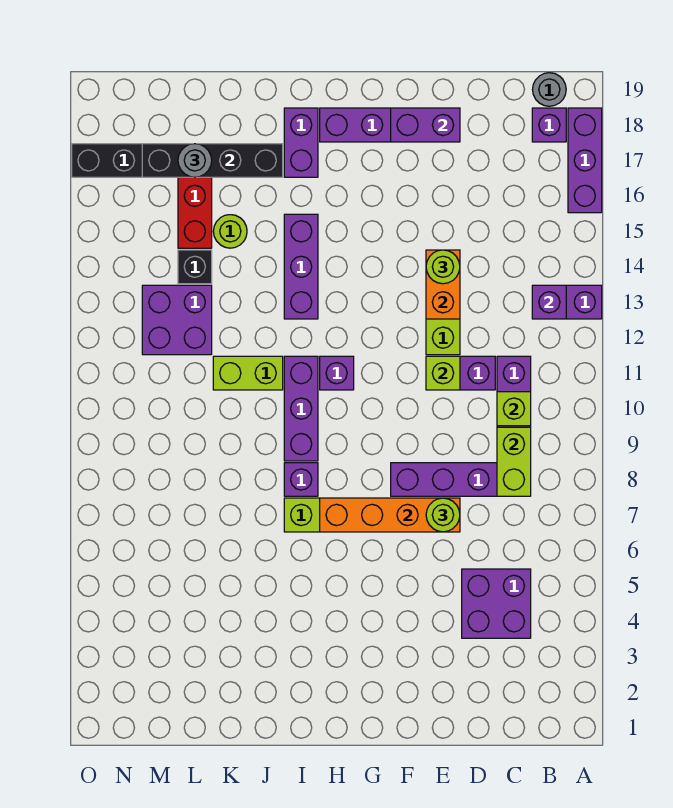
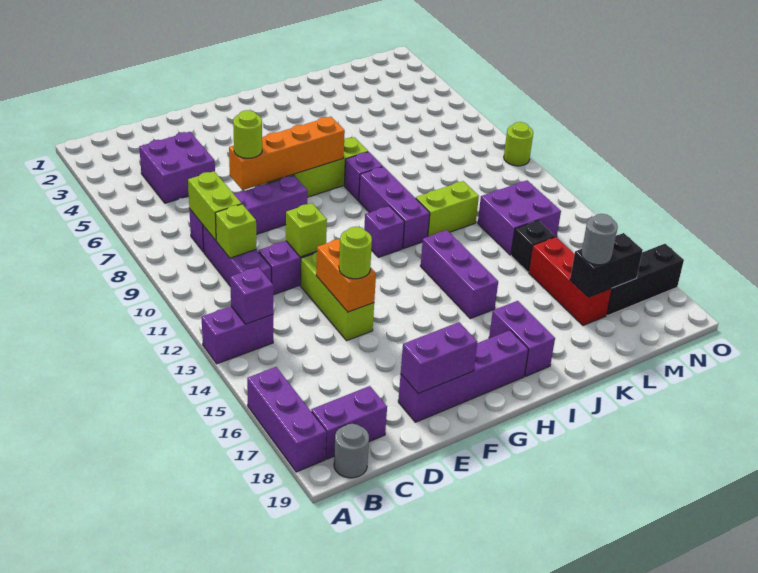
purple 1x1 brick [532,108,566,142] -> purple 1x2 brick [311,386,387,459]
black 1x4 brick [142,144,283,177] -> black 1x2 brick [570,233,643,297]
lime 1x1 round brick [213,215,247,248] -> lime 1x1 round brick moved to [504,122,533,166]

